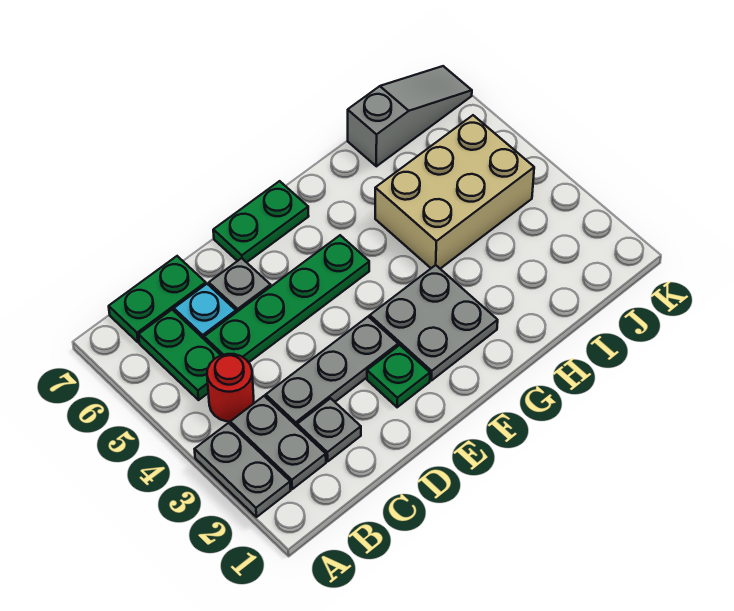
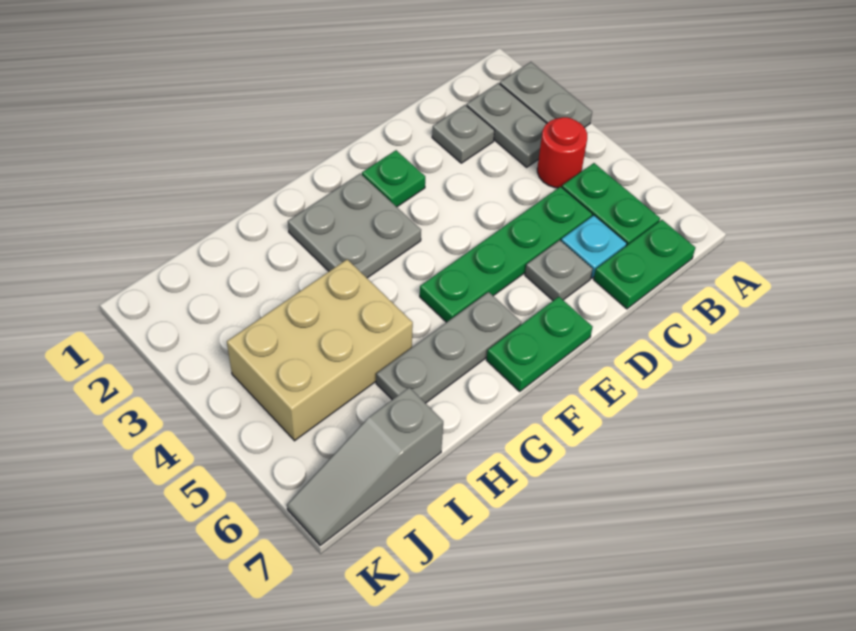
grey 1x3 plate [266,317,398,426] -> grey 1x3 plate moved to [376,292,521,403]

